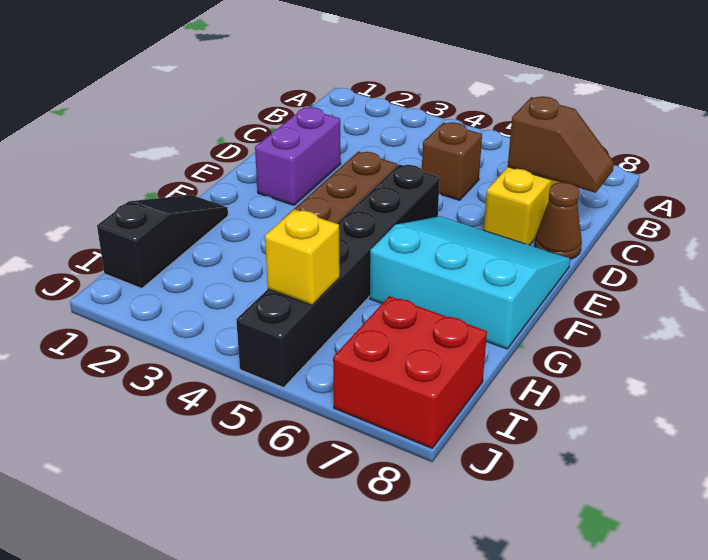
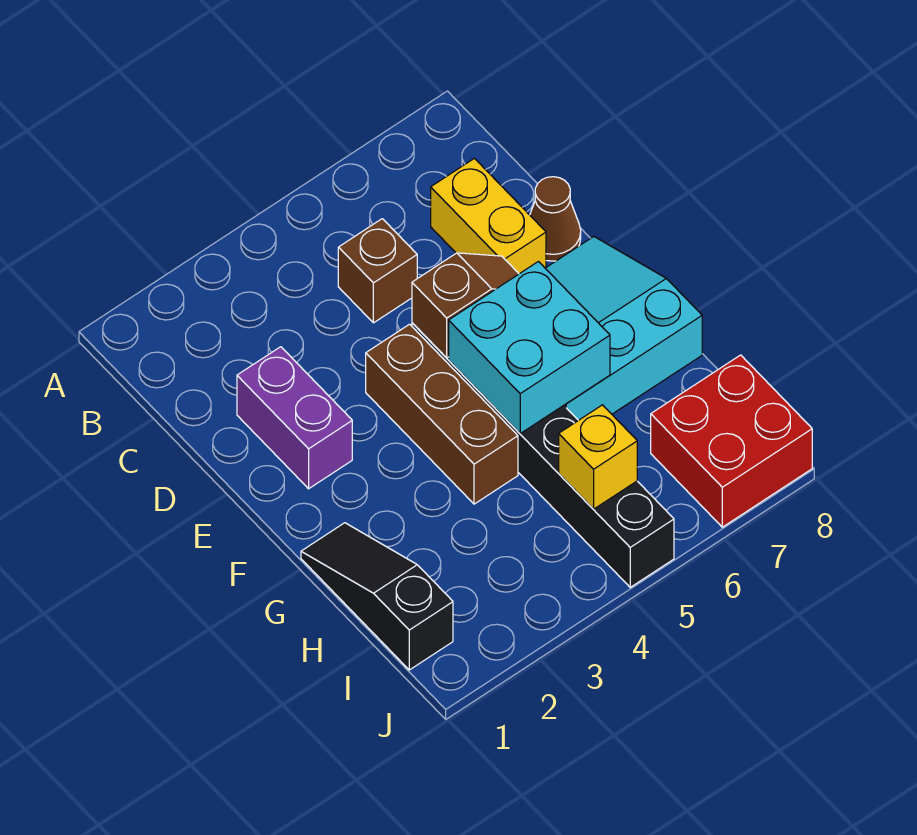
brown 1x2 slope [508,96,614,193] -> brown 1x2 slope moved to [412,253,519,358]
none -> cyan 2x2 brick [449,262,610,434]

